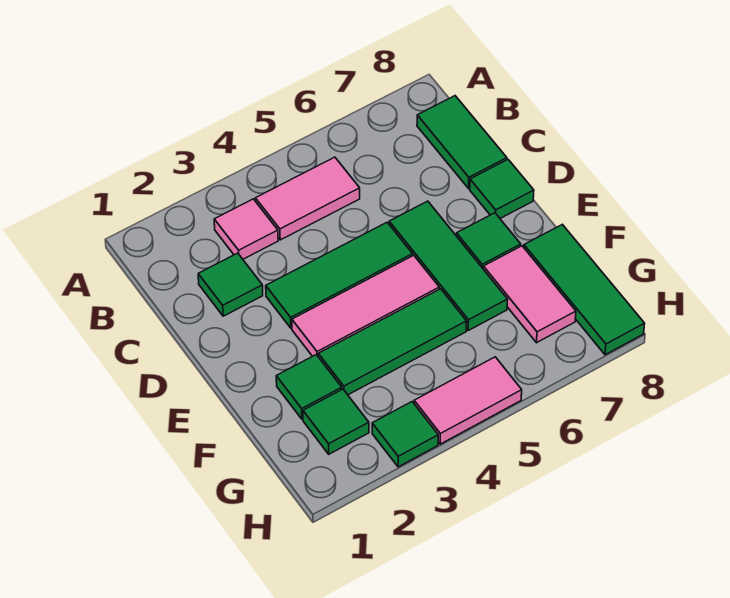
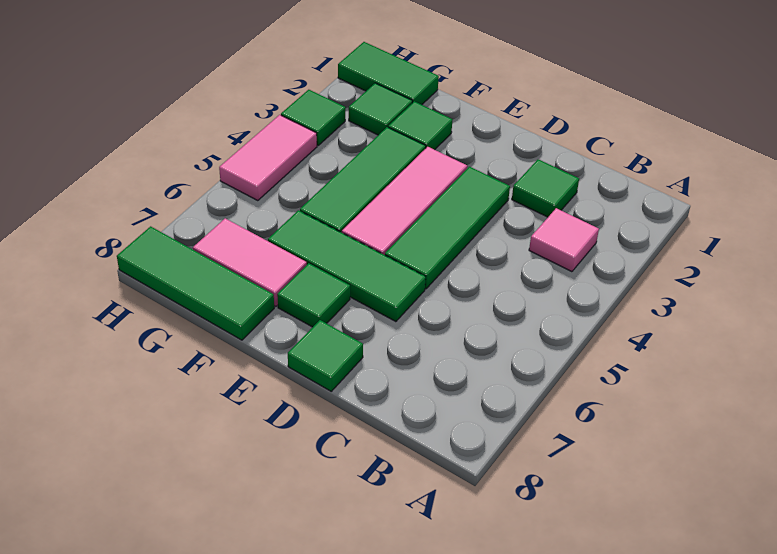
pink 1x2 tile [255,157,360,240] -> none
green 1x2 tile [417,96,507,188] -> green 1x2 tile moved to [338,42,439,105]

